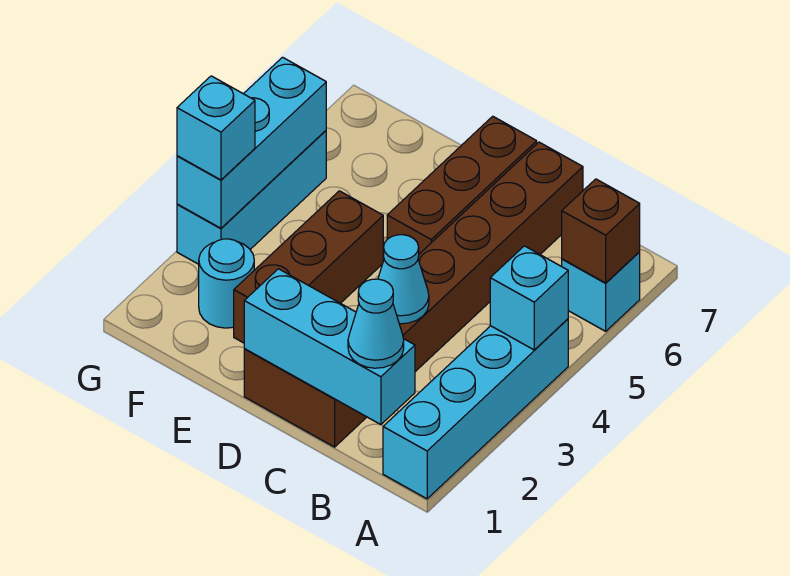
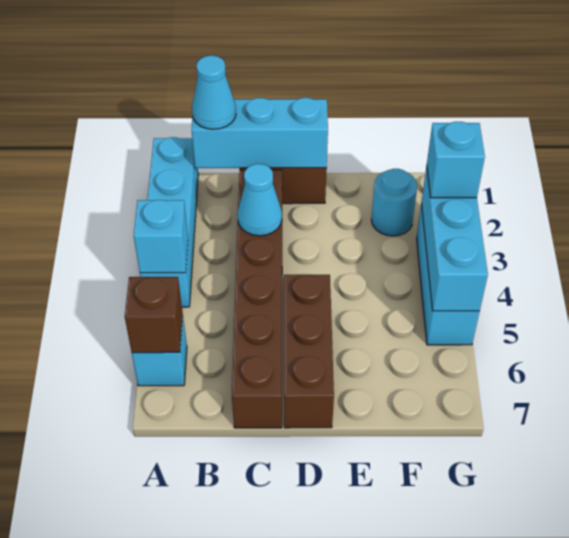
brown 1x3 brick [234,191,383,343] -> none

